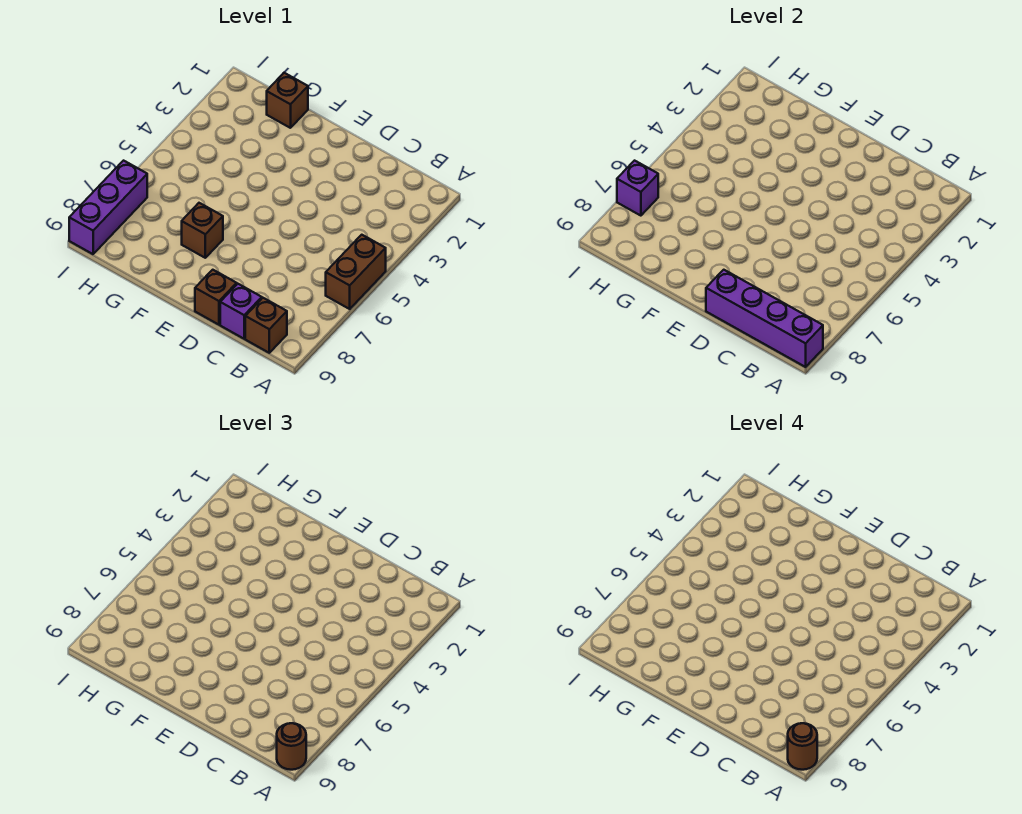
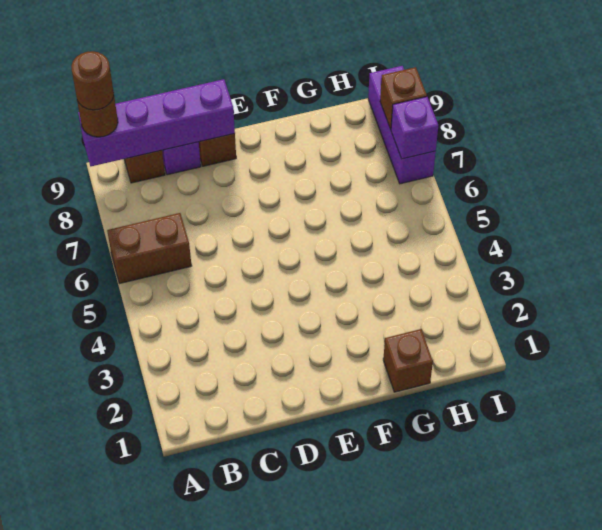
brown 1x2 brick [326,235,386,309] -> brown 1x2 brick turned to [107,213,192,283]
brown 1x1 brick [182,203,223,258] -> brown 1x1 brick moved to [380,67,427,129]

